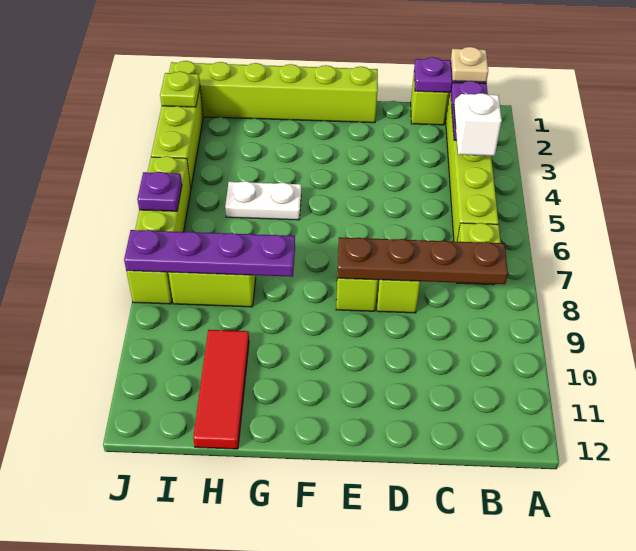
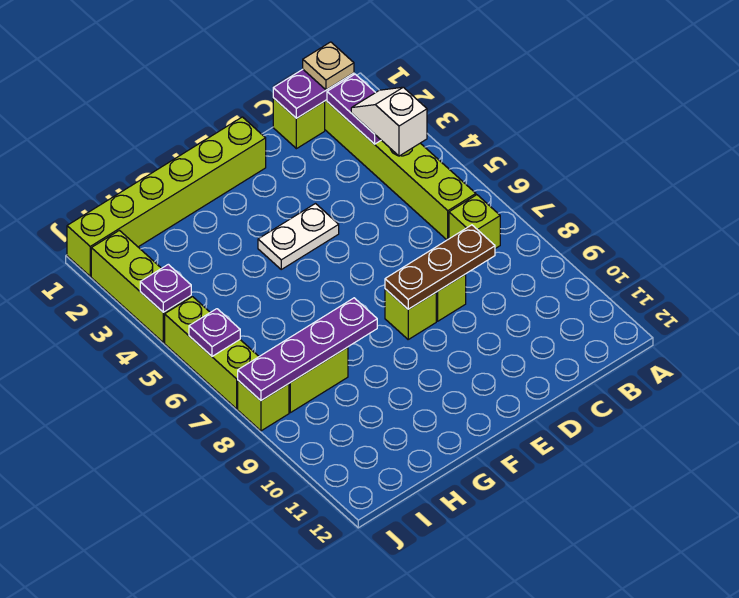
brown 1x4 plate [337,237,508,284] -> brown 1x3 plate [385,225,495,309]
white 1x2 plate [225,181,301,220] -> white 1x2 plate moved to [258,204,339,269]
red 1x3 tile [193,330,249,449] -> none
lime 1x1 plate [160,71,200,107] -> none
none -> purple 1x1 plate [140,264,191,312]

